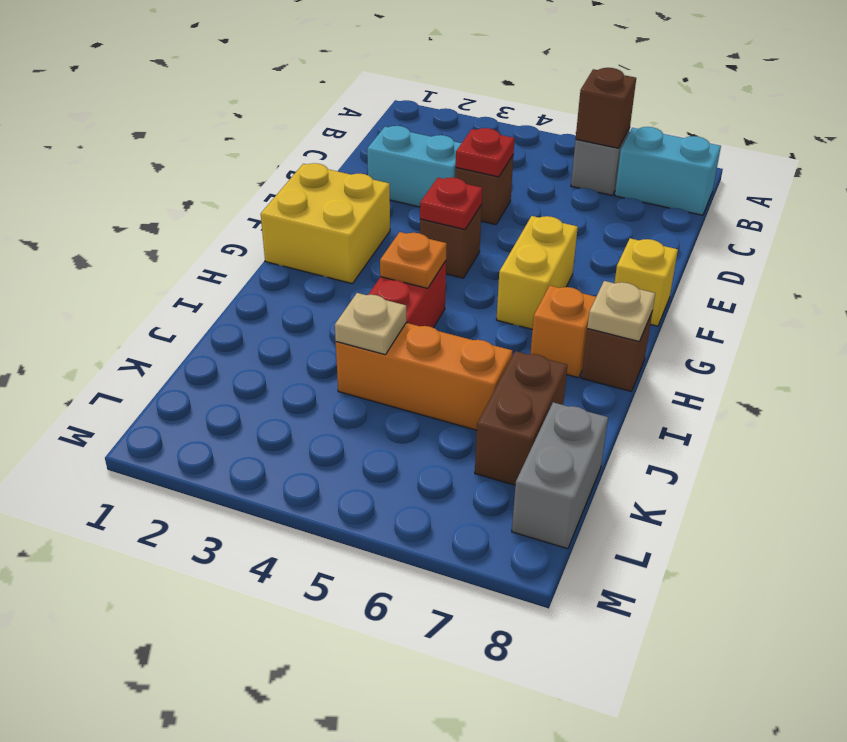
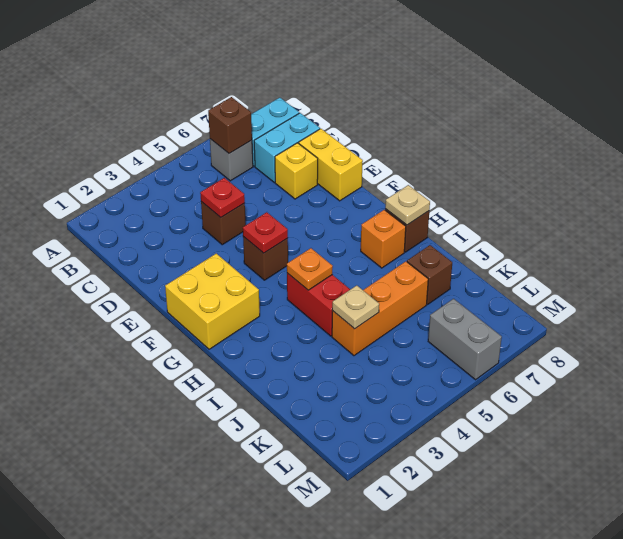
cyan 1x2 brick [367,126,462,207] -> cyan 1x2 brick moved to [254,113,320,183]
yellow 1x2 brick [496,216,578,329] -> yellow 1x2 brick moved to [299,129,363,201]
yellow 1x1 brick [615,238,678,326] -> yellow 1x1 brick moved to [275,143,318,199]
brown 1x2 brick [475,351,567,485] -> brown 1x1 brick [407,245,452,304]
grey 1x2 brick [512,402,608,549] -> grey 1x2 brick moved to [428,299,502,380]

